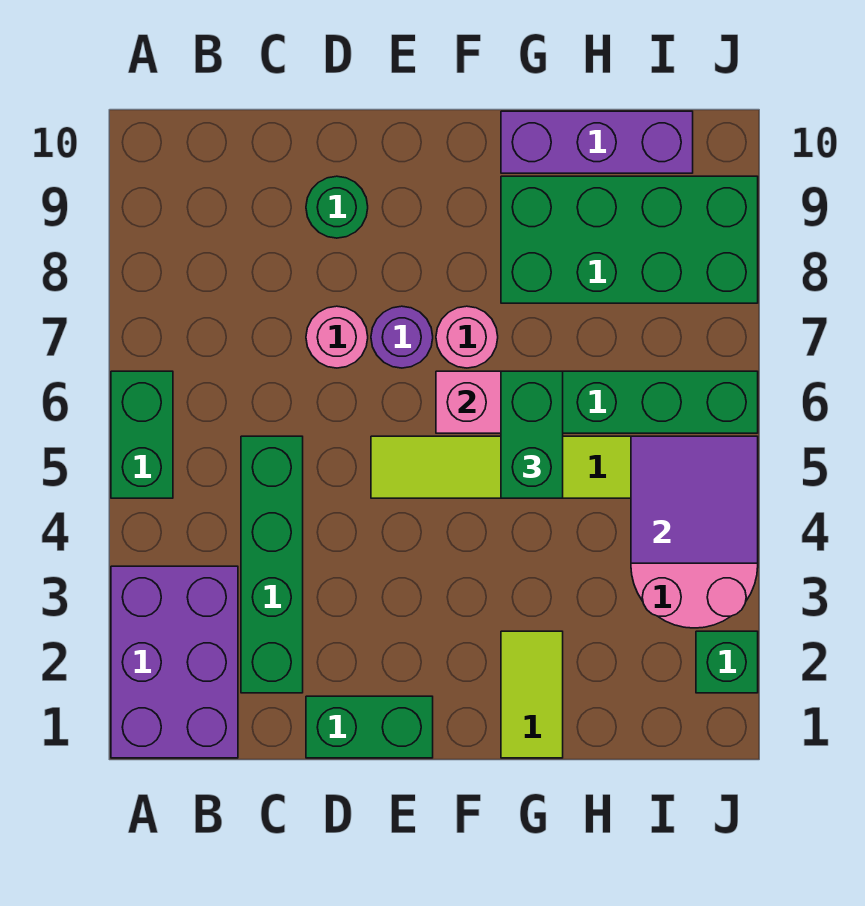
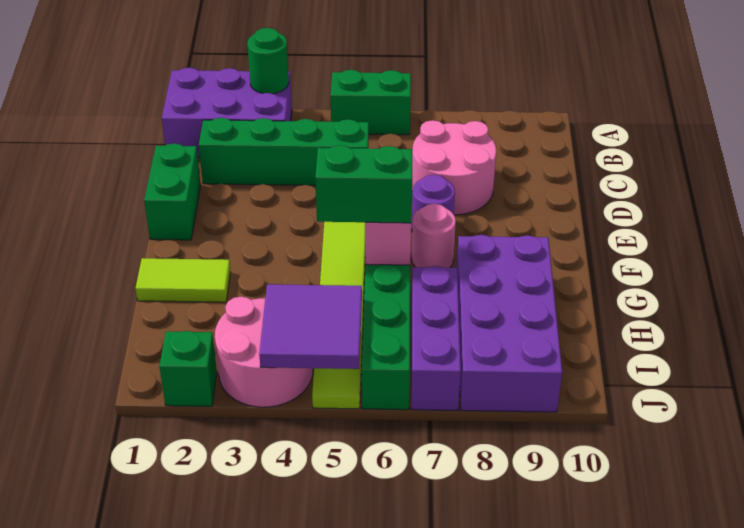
pink 1x1 round brick [306,306,368,368] -> pink 2x2 round brick [412,120,496,215]
green 1x1 round brick [306,176,368,238] -> green 1x1 round brick moved to [247,28,289,94]
green 2x4 brick [501,176,758,303] -> purple 2x4 brick [457,235,562,412]
purple 1x3 brick [501,111,693,173] -> purple 1x3 brick moved to [411,266,461,410]

